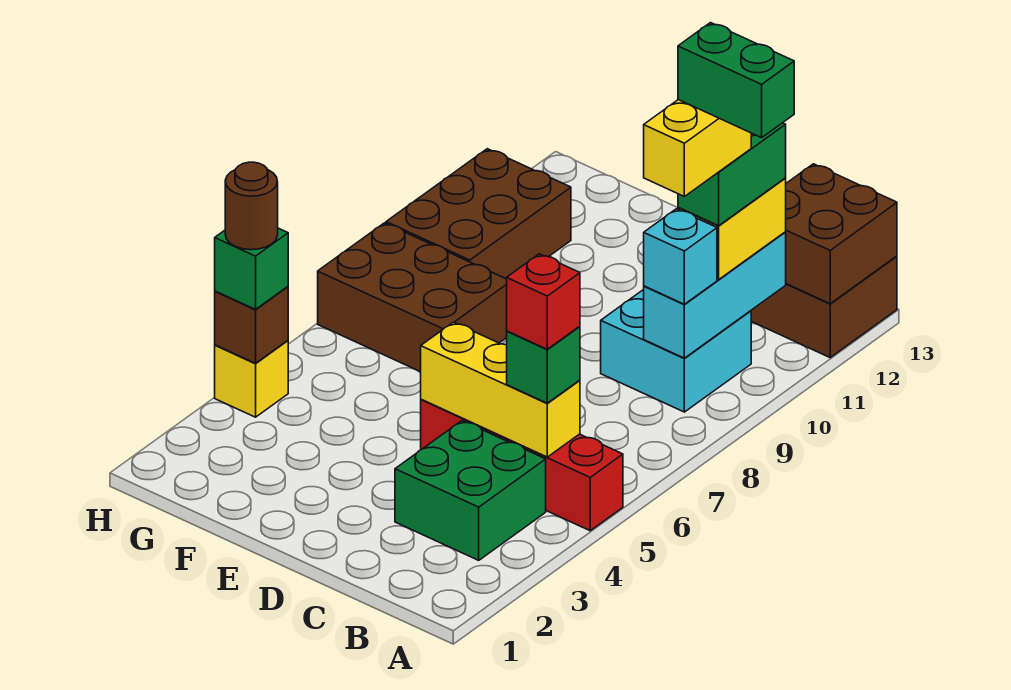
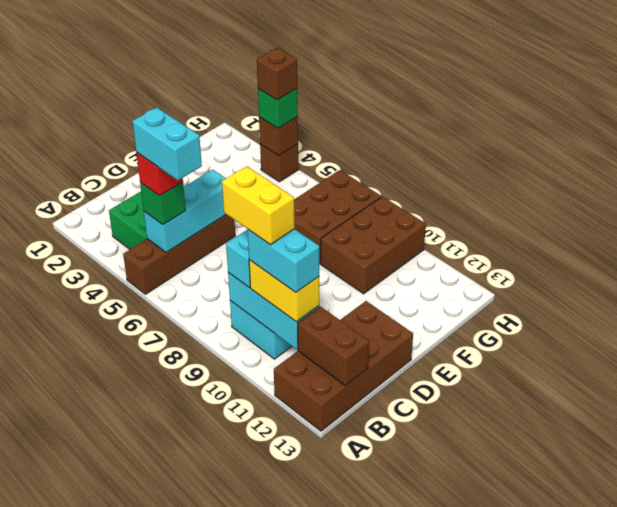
red 1x4 brick [421,399,623,531] -> brown 1x4 brick [123,215,235,294]
green 1x2 brick [678,23,794,138] -> none
brown 2x2 brick [786,164,897,304] -> brown 1x2 brick [298,307,369,386]
yellow 1x3 brick [421,322,580,457] -> cyan 1x3 brick [144,169,226,252]
none -> cyan 1x2 brick [132,107,202,180]
green 1x2 brick [678,123,786,226] -> cyan 1x2 brick [248,229,319,292]
brown 2x3 brick [386,149,571,279] -> brown 2x3 brick turned to [321,197,426,294]
yellow 1x1 brick [215,340,288,417] -> brown 1x1 brick [260,144,298,182]
brown 1x1 round brick [225,162,278,250] -> brown 1x1 brick [257,48,297,100]

